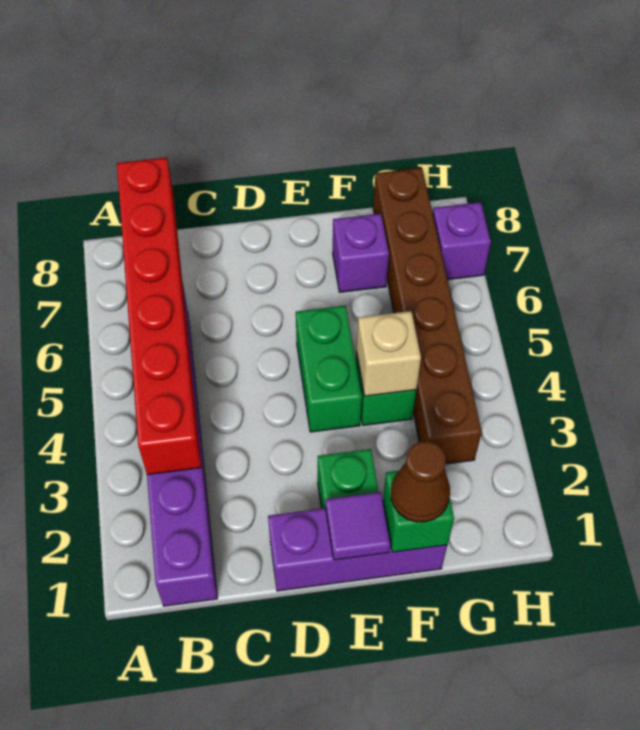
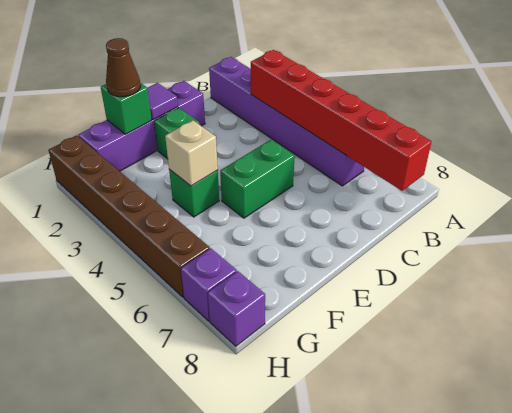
purple 1x3 brick [268,504,447,591] -> purple 1x4 brick [78,81,205,171]
green 1x2 brick [296,306,362,432] -> green 1x2 brick turned to [220,140,295,218]
purple 1x1 brick [333,214,389,292] -> purple 1x1 brick moved to [208,271,265,346]
brown 1x6 brick [373,168,482,464] -> brown 1x6 brick moved to [48,135,210,297]

